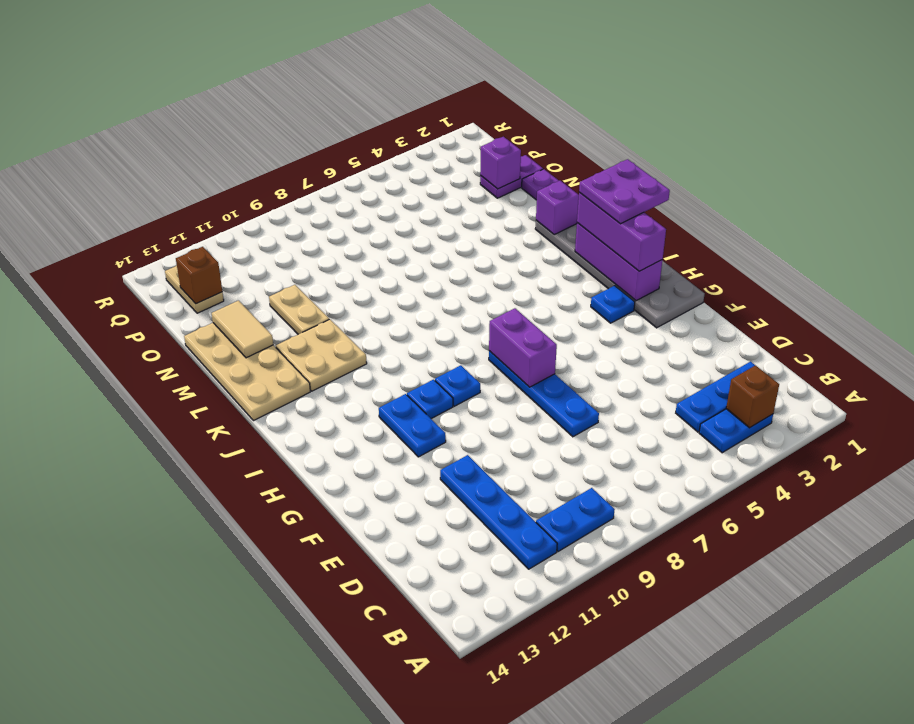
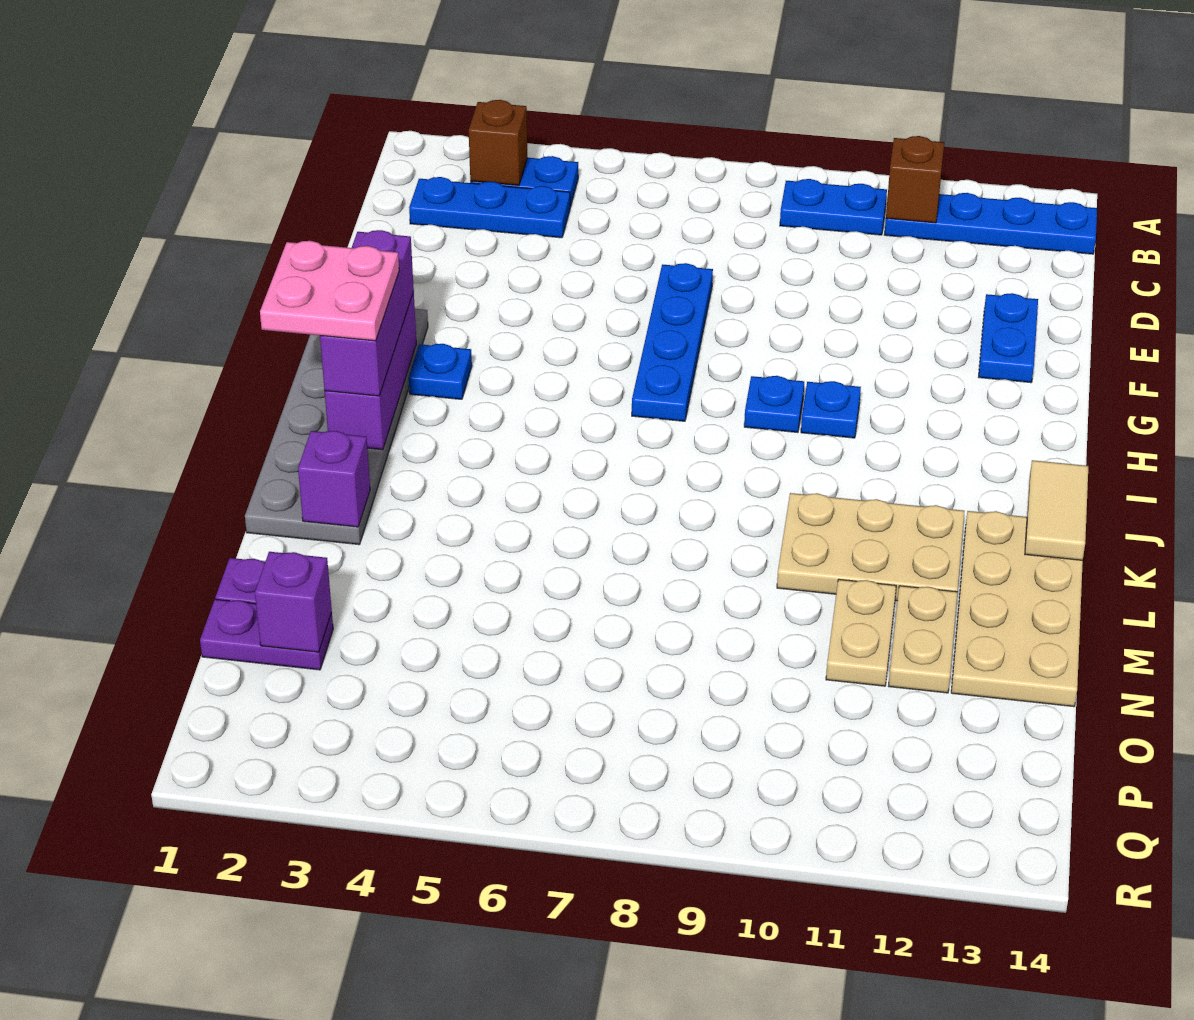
blue 1x4 plate [440,455,557,569] -> blue 1x4 plate turned to [884,193,1097,254]
purple 1x2 brick [489,308,557,387] -> none
blue 1x2 plate [379,394,446,457] -> blue 1x2 plate moved to [979,293,1038,383]
purple 2x2 plate [579,159,670,224] -> pink 2x2 plate [260,241,399,341]
tan 2x2 plate [276,319,367,391] -> tan 2x3 plate [777,493,964,601]
tan 1x2 tile [212,301,273,358] -> tan 1x2 tile moved to [1025,460,1088,560]
tan 1x2 plate [165,265,224,313] -> tan 1x2 plate moved to [889,586,957,693]
brown 1x1 brick [176,247,222,304] -> brown 1x1 brick moved to [886,136,944,223]

